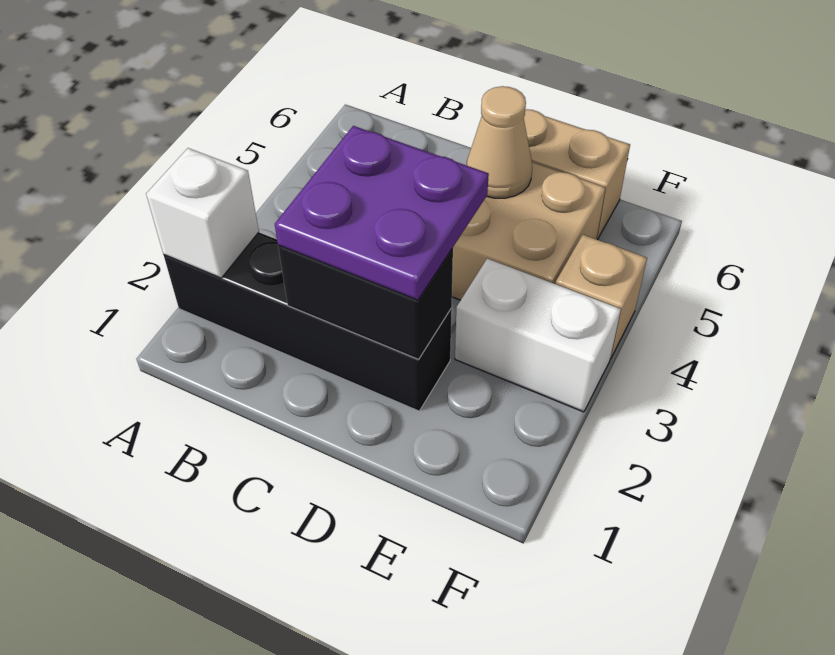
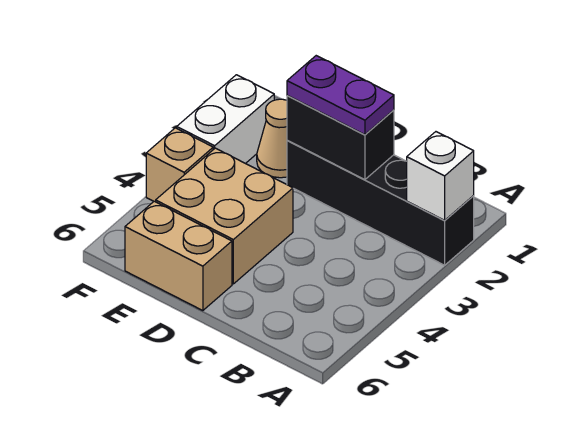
purple 2x2 plate [275,126,489,300] -> purple 1x2 plate [287,56,394,135]
tan 1x1 cone [467,86,532,198] -> tan 1x1 cone moved to [257,99,287,178]
white 1x2 brick [455,259,621,412] -> white 1x2 brick turned to [177,75,274,164]

